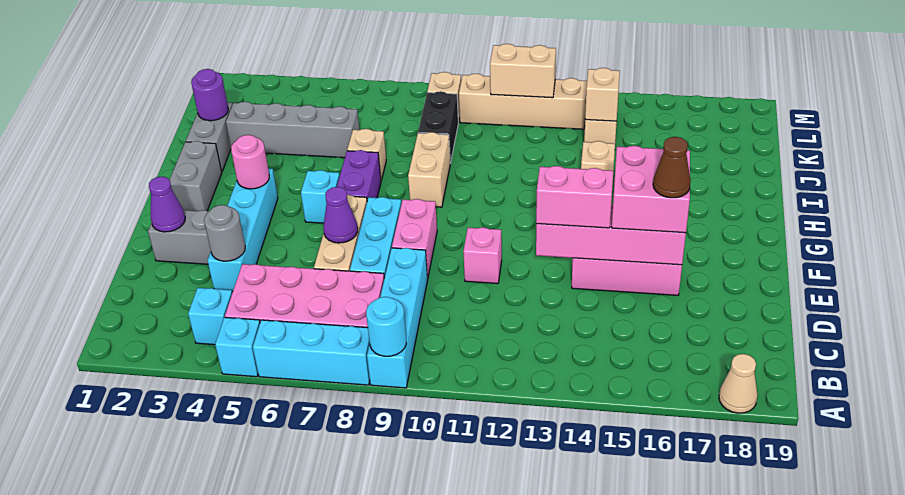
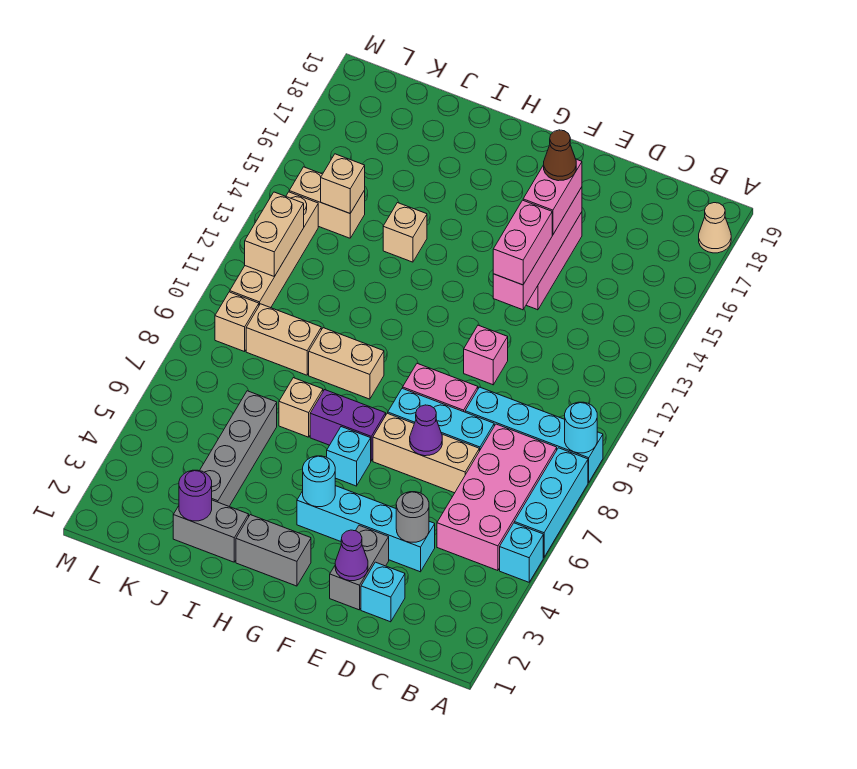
cyan 1x1 brick [188,288,232,345] -> cyan 1x1 brick moved to [361,562,405,622]
pink 2x2 brick [612,146,690,233] -> pink 1x2 brick [523,159,582,235]
pink 1x1 round brick [231,135,269,189] -> cyan 1x1 round brick [303,456,335,507]
black 1x2 brick [418,91,459,162] -> tan 1x2 brick [246,304,321,375]

